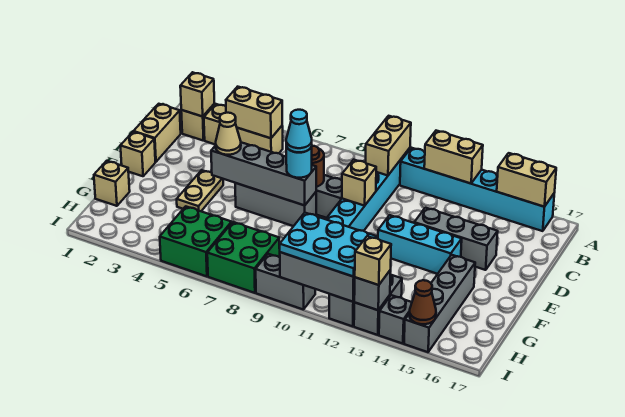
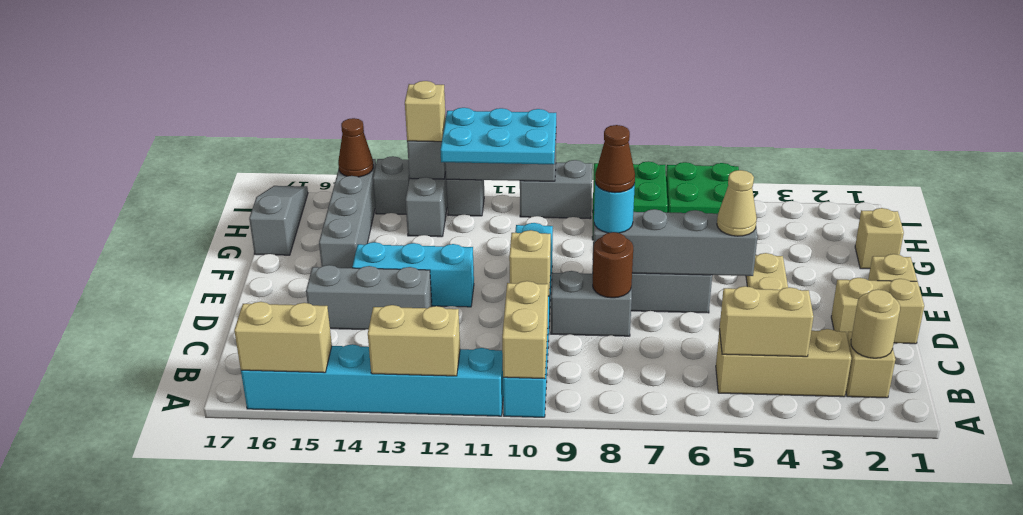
tan 1x1 brick [180,72,214,116] -> tan 1x1 round brick [851,289,900,358]
tan 1x2 brick [134,104,181,162] -> tan 1x2 brick turned to [831,278,924,344]
cyan 1x1 cone [286,110,312,152] -> brown 1x1 cone [595,125,635,193]
none -> grey 1x3 slope [249,186,308,255]

